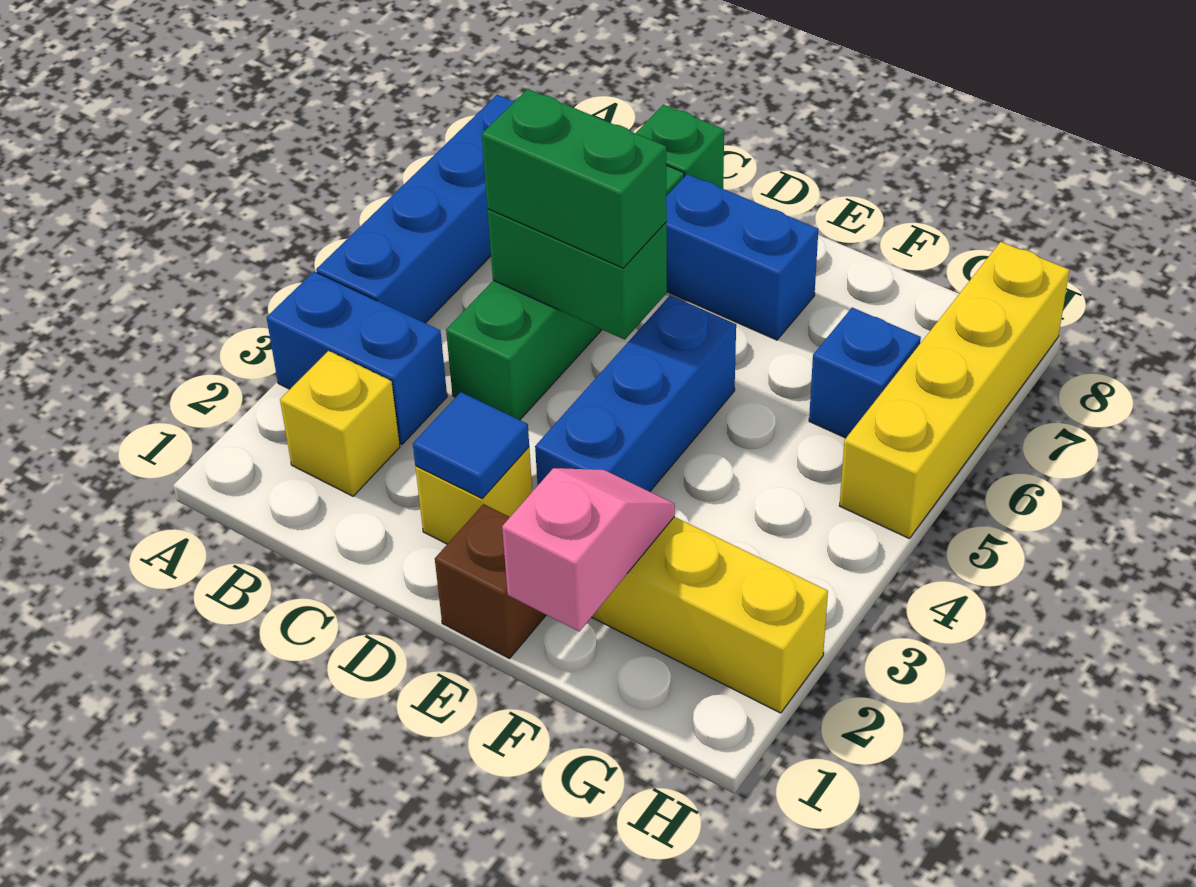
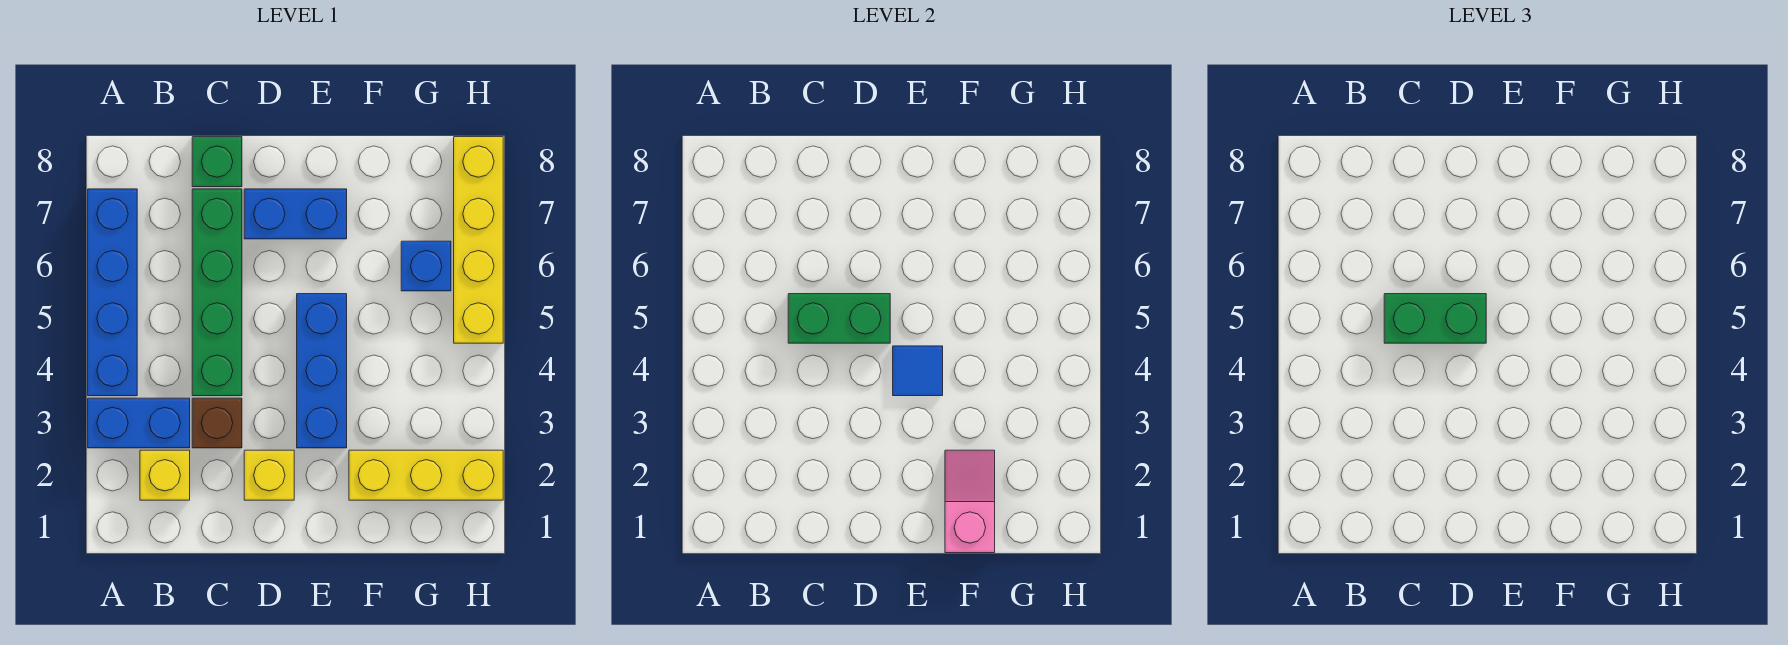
blue 1x1 tile [413,392,529,498] -> blue 1x1 tile moved to [893,346,943,396]
brown 1x1 brick [435,504,546,659] -> brown 1x1 brick moved to [192,398,242,448]

